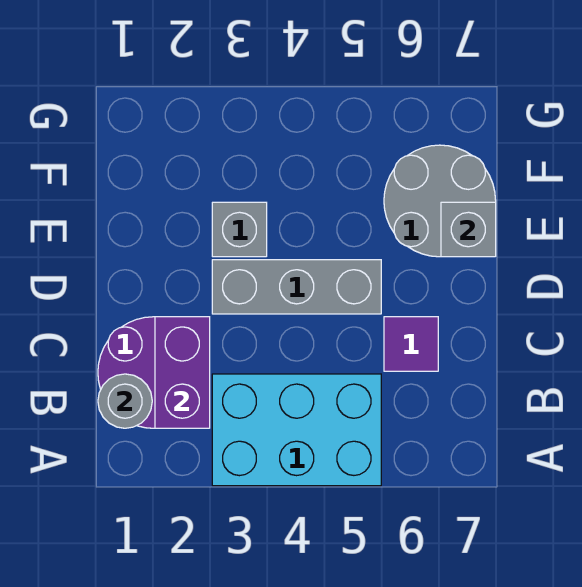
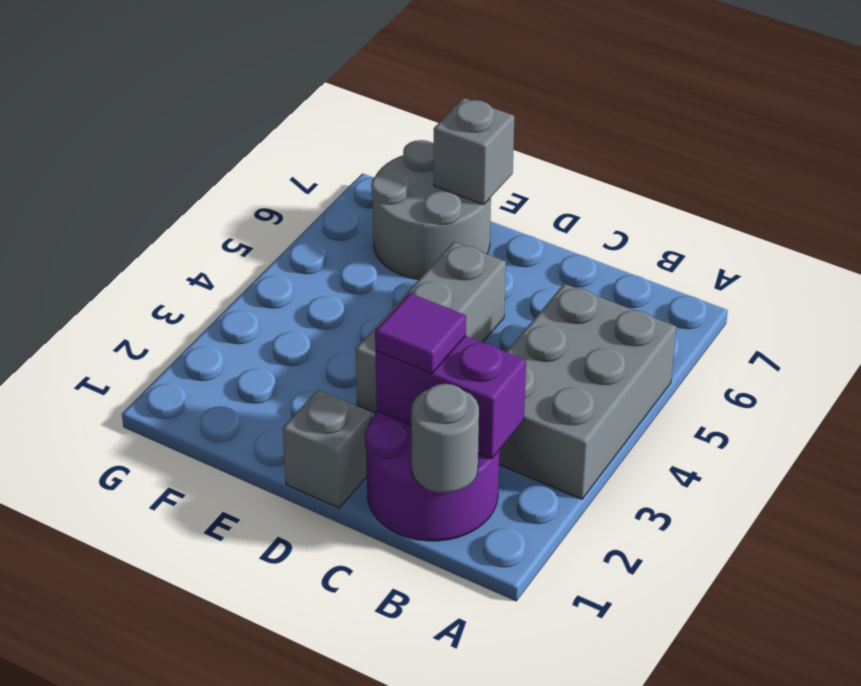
cyan 2x3 brick [212,374,381,486] -> grey 2x3 brick [499,284,676,499]
purple 1x1 tile [384,317,438,371] -> purple 1x1 tile moved to [375,293,466,373]
grey 1x1 brick [212,202,267,257] -> grey 1x1 brick moved to [283,390,372,508]

